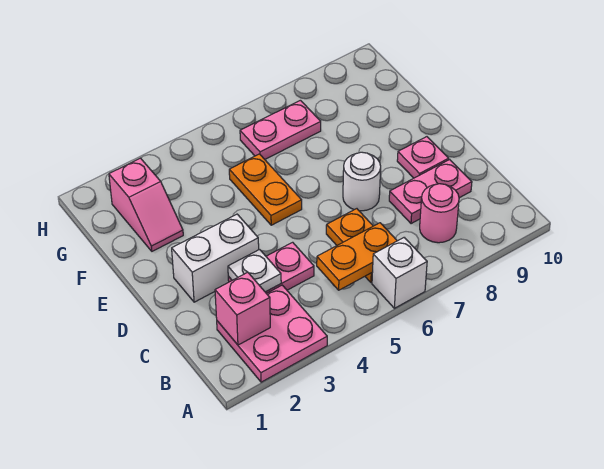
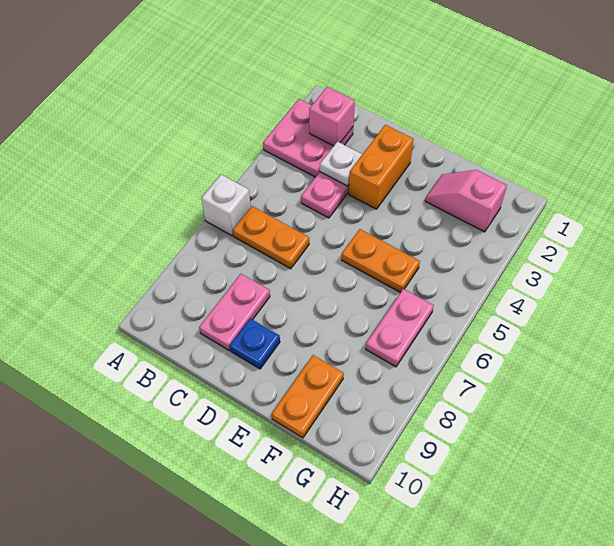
orange 1x2 plate [317,223,397,290] -> orange 1x2 plate moved to [272,355,344,438]
pink 1x1 round brick [420,184,459,243] -> none
white 1x2 brick [172,214,259,302] -> orange 1x2 brick [349,125,414,209]
white 1x1 round brick [343,152,381,211] -> none
pink 1x1 plate [397,137,449,178] -> blue 1x1 plate [230,319,280,369]

